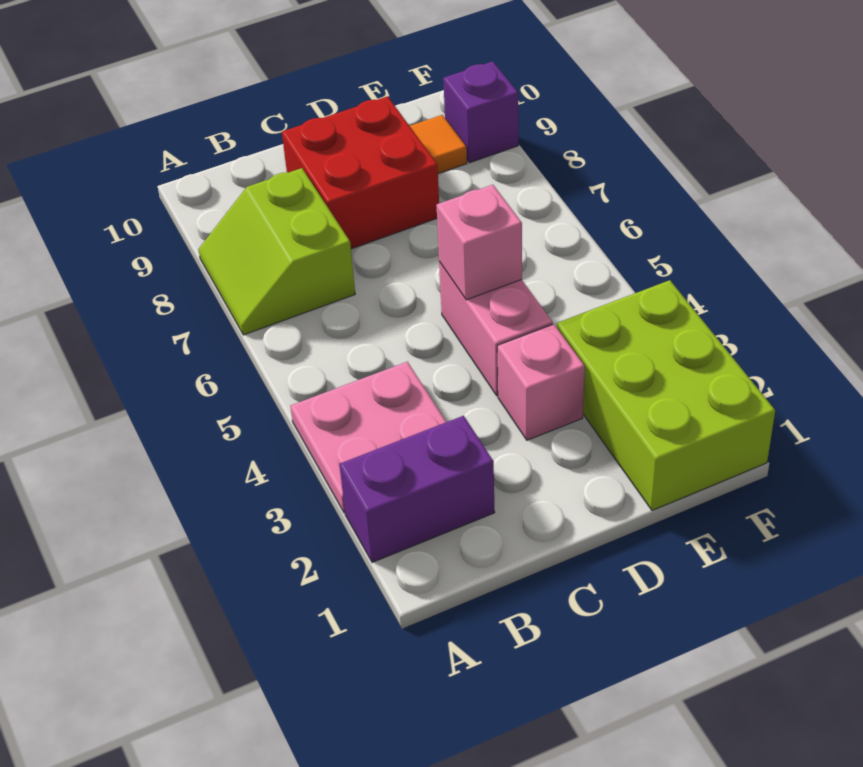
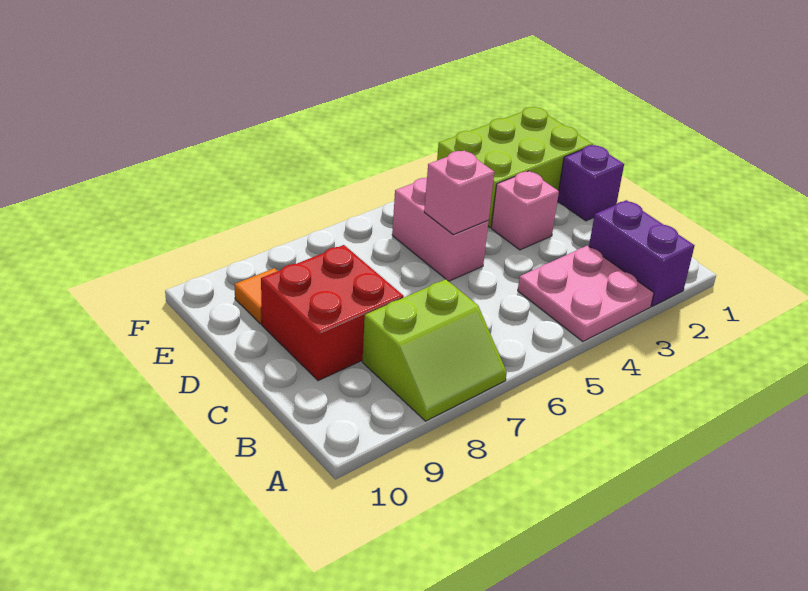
pink 1x2 brick [439,262,553,396] -> pink 1x2 brick turned to [392,178,489,281]
purple 1x1 brick [443,61,518,163] -> purple 1x1 brick moved to [558,145,624,221]

